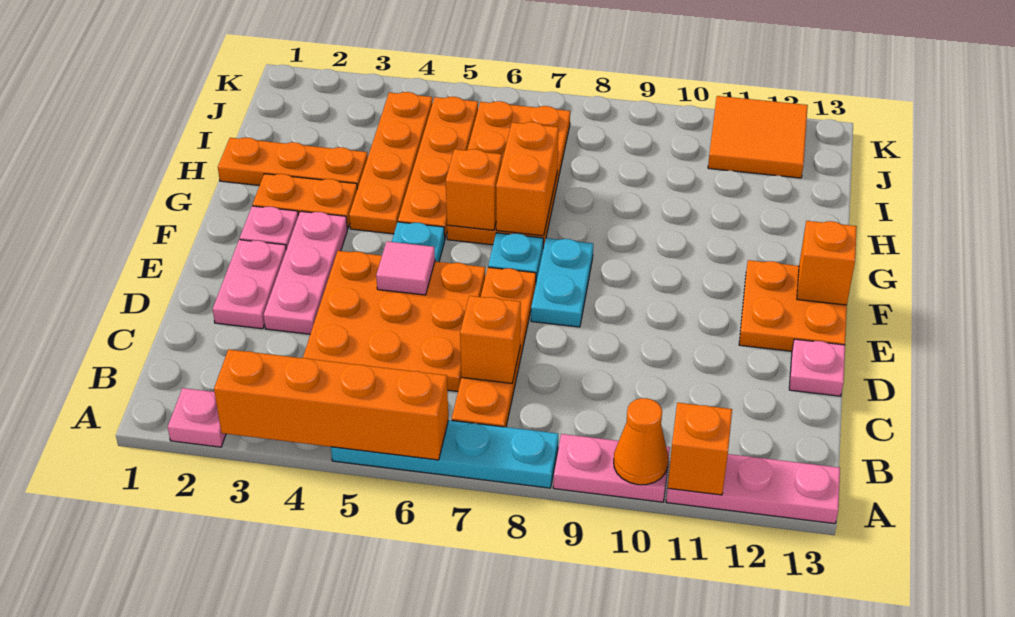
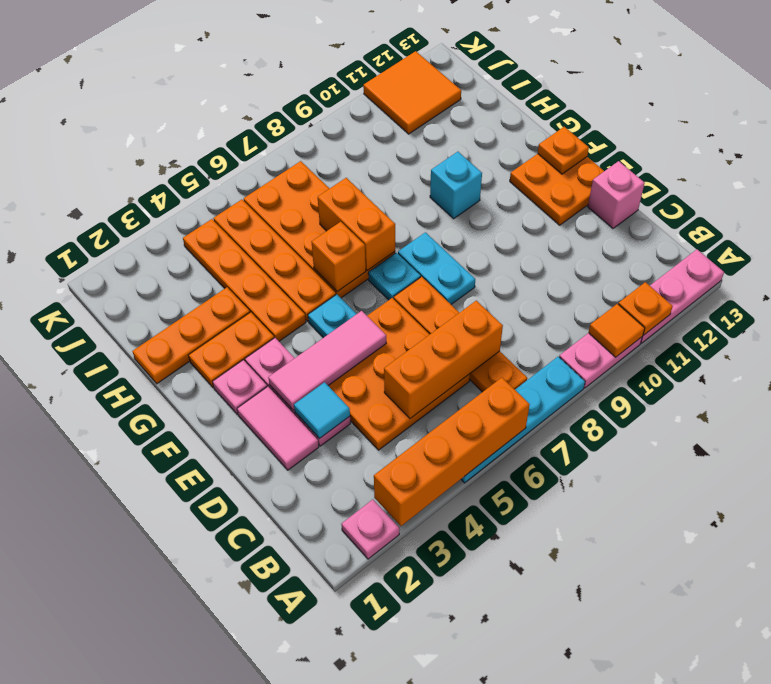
orange 1x1 cone [614,398,668,485] -> orange 1x1 tile [589,304,645,357]
orange 1x1 brick [668,403,732,495] -> orange 1x1 plate [618,282,673,335]
orange 1x1 brick [460,296,521,383] -> orange 1x3 brick [384,301,503,419]
pink 1x2 plate [213,240,286,329] -> pink 1x2 tile [237,387,319,470]
none -> cyan 1x1 tile [294,382,350,439]
pink 1x1 plate [789,339,845,396] -> pink 1x1 brick [588,161,645,228]
pink 1x1 tile [376,241,435,295] -> pink 1x3 tile [268,311,386,411]
orange 1x1 brick [797,221,857,305] -> orange 1x1 plate [538,127,589,174]
none -> cyan 1x1 brick [430,152,482,219]

